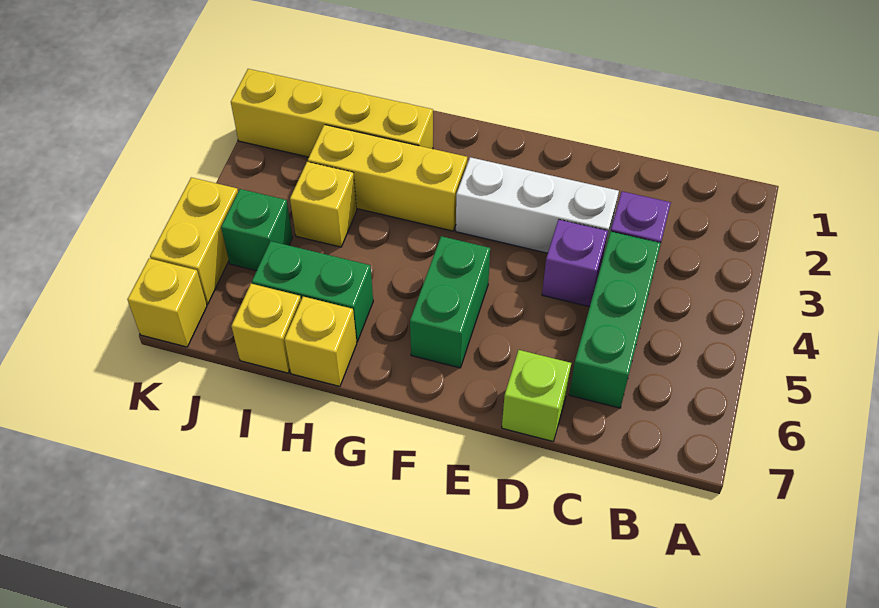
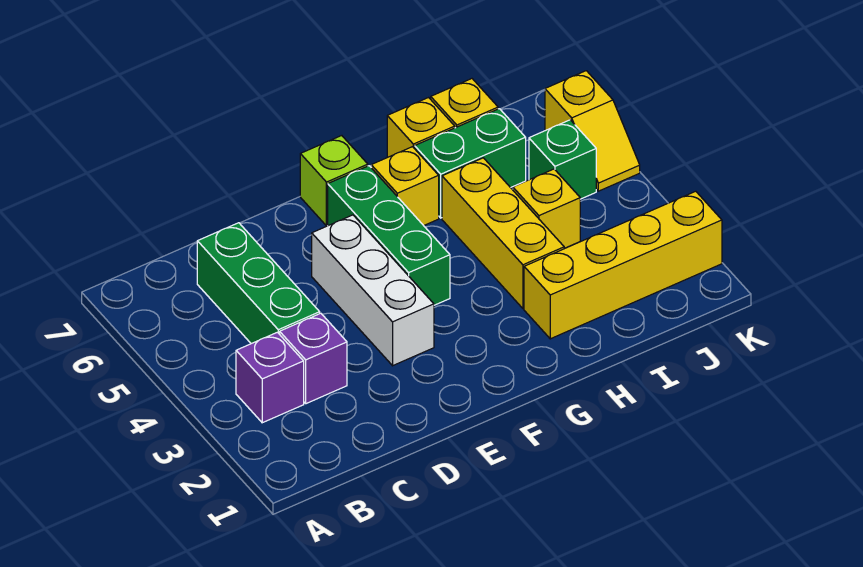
white 1x3 brick [456,157,619,253] -> white 1x3 brick turned to [312,215,434,366]
purple 1x1 brick [542,219,608,307] -> purple 1x1 brick moved to [236,332,304,423]
lime 1x1 brick [502,350,571,441] -> lime 1x1 brick moved to [300,136,368,226]
green 1x2 brick [410,236,490,368] -> green 1x3 brick [328,166,450,305]
yellow 1x3 brick [308,125,467,231] -> yellow 1x3 brick turned to [442,158,565,309]
yellow 1x2 brick [150,178,238,304] -> yellow 1x2 slope [545,71,640,191]
yellow 1x1 brick [127,258,207,347] -> yellow 1x1 brick moved to [371,147,439,226]

